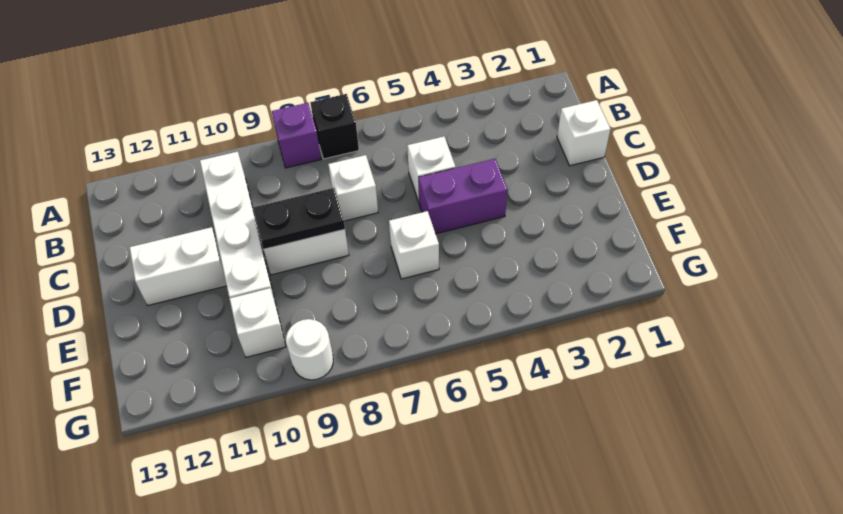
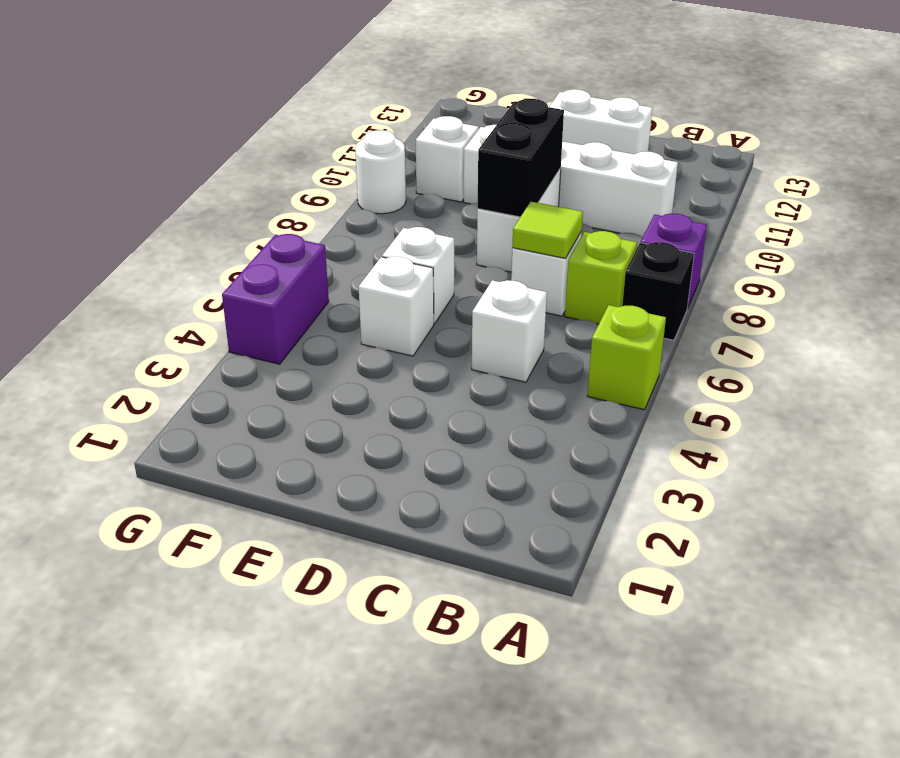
none -> lime 1x1 brick [588,305,666,410]
none -> lime 1x1 brick [565,231,637,324]
white 1x1 brick [557,100,610,166] -> white 1x1 brick moved to [359,257,434,356]
none -> lime 1x1 tile [512,202,583,258]
purple 1x2 brick [418,159,508,234] -> purple 1x2 brick moved to [222,234,329,364]
black 1x2 plate [253,188,345,249] -> black 1x2 brick [477,99,564,217]
white 1x2 brick [129,227,227,305] -> white 1x2 brick turned to [550,89,652,154]

